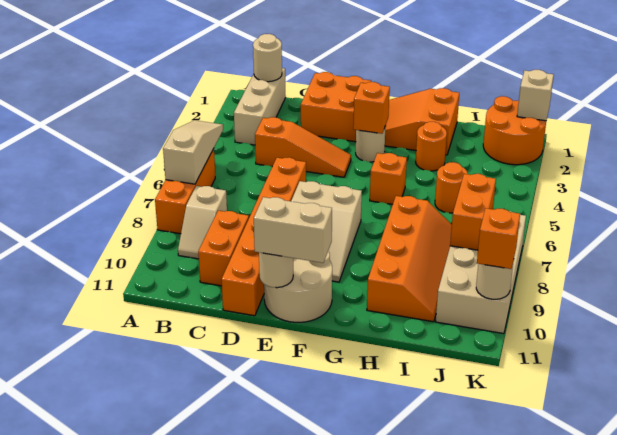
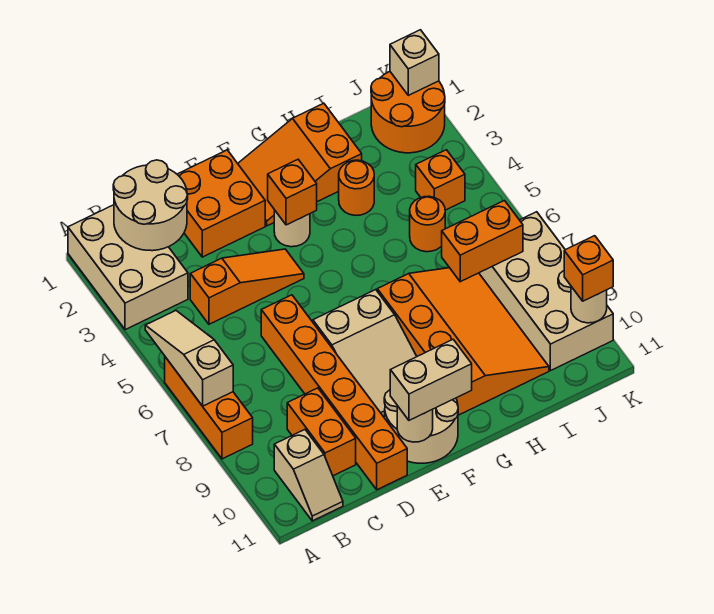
tan 1x3 brick [234,68,286,145] -> tan 2x3 brick [68,205,188,330]
tan 1x1 round brick [253,34,282,82] -> tan 2x2 round brick [113,160,188,251]
tan 1x2 slope [178,186,227,259] -> tan 1x2 slope moved to [274,430,343,521]
orange 1x1 brick [370,153,407,204] -> orange 1x1 brick moved to [416,150,465,210]
orange 2x4 slope [367,196,452,322] -> orange 3x4 slope [377,268,549,415]
orange 1x2 brick [450,174,496,250] -> orange 1x2 brick turned to [442,201,523,282]

